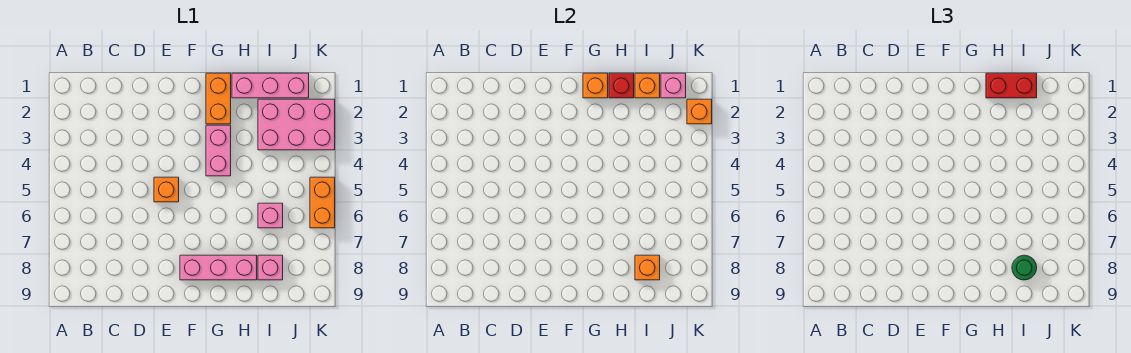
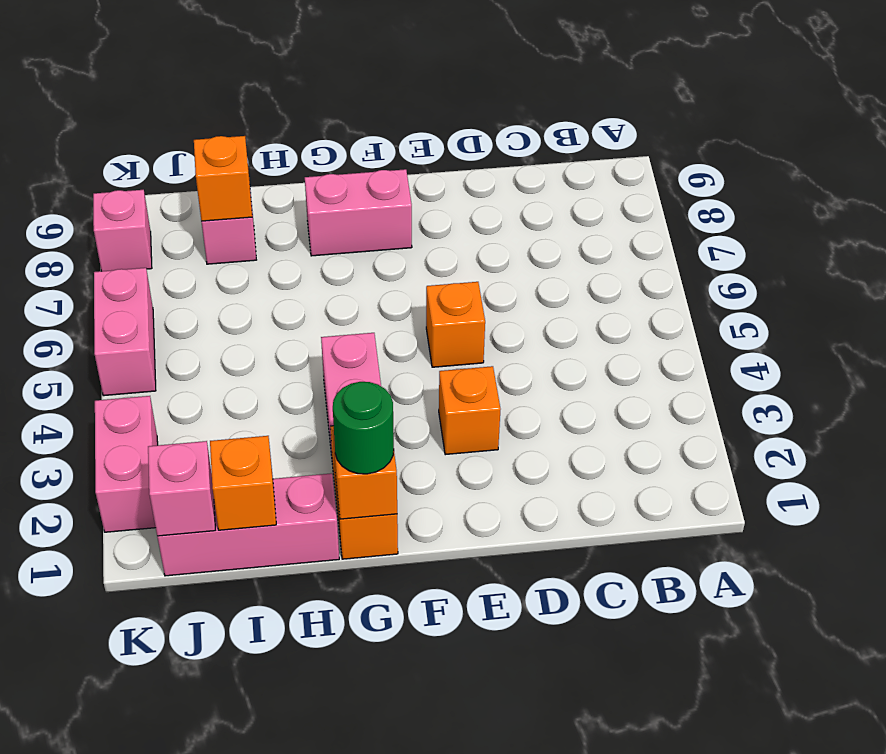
pink 1x3 brick [180,255,257,280] -> pink 1x2 brick [305,169,412,256]
red 1x1 brick [609,73,634,98] -> none
red 1x2 brick [986,73,1037,98] -> none
pink 2x3 brick [258,99,335,150] -> pink 1x2 brick [95,396,158,532]
pink 1x1 brick [258,203,283,228] -> pink 1x1 brick moved to [93,190,152,271]
green 1x1 round brick [1012,255,1037,280] -> green 1x1 round brick moved to [333,382,394,474]
orange 1x1 brick [687,99,712,124] -> orange 1x1 brick moved to [439,366,501,455]
orange 1x2 brick [310,177,335,228] -> pink 1x2 brick [94,268,156,396]

